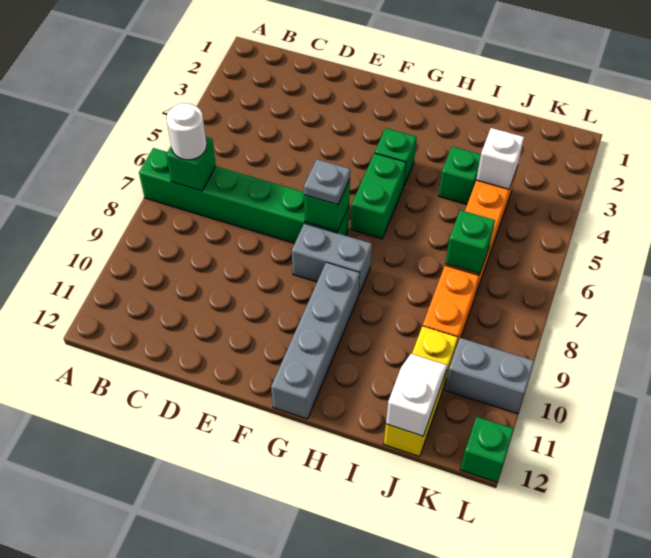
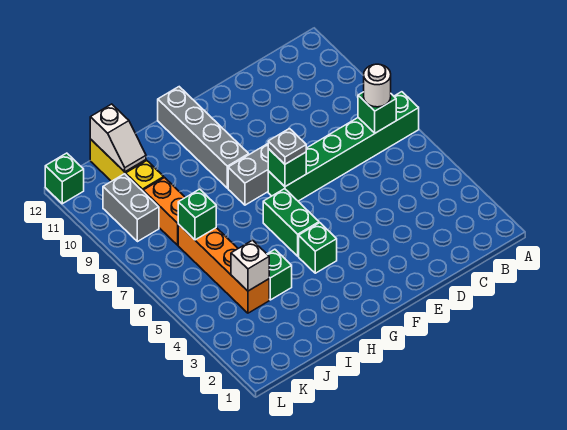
grey 1x2 brick [445,338,534,414] -> grey 1x2 brick turned to [103,174,159,242]

